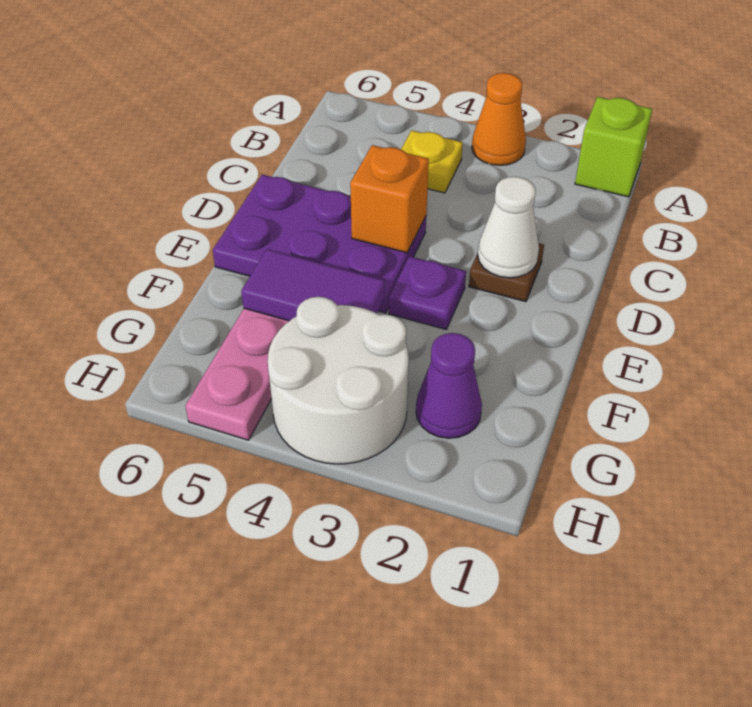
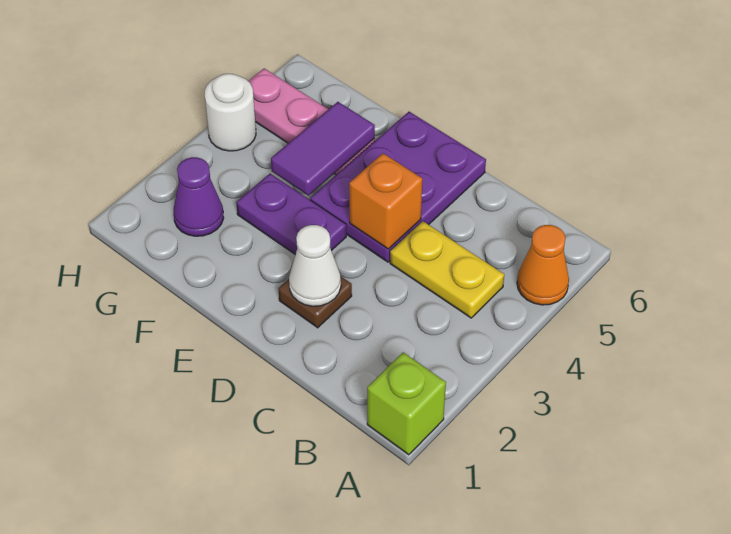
orange 1x1 cone [472,73,526,165] -> orange 1x1 cone moved to [517,225,569,305]
yellow 1x1 plate [401,130,463,193] -> yellow 1x2 plate [390,221,504,318]
purple 1x1 plate [389,256,466,329] -> purple 1x2 plate [236,174,346,255]
white 2x2 round brick [268,297,409,464] -> white 1x1 round brick [205,74,256,151]

